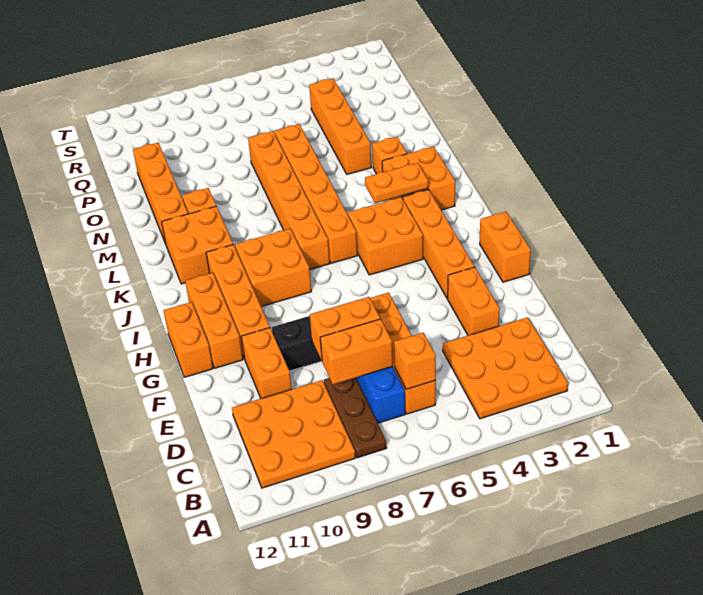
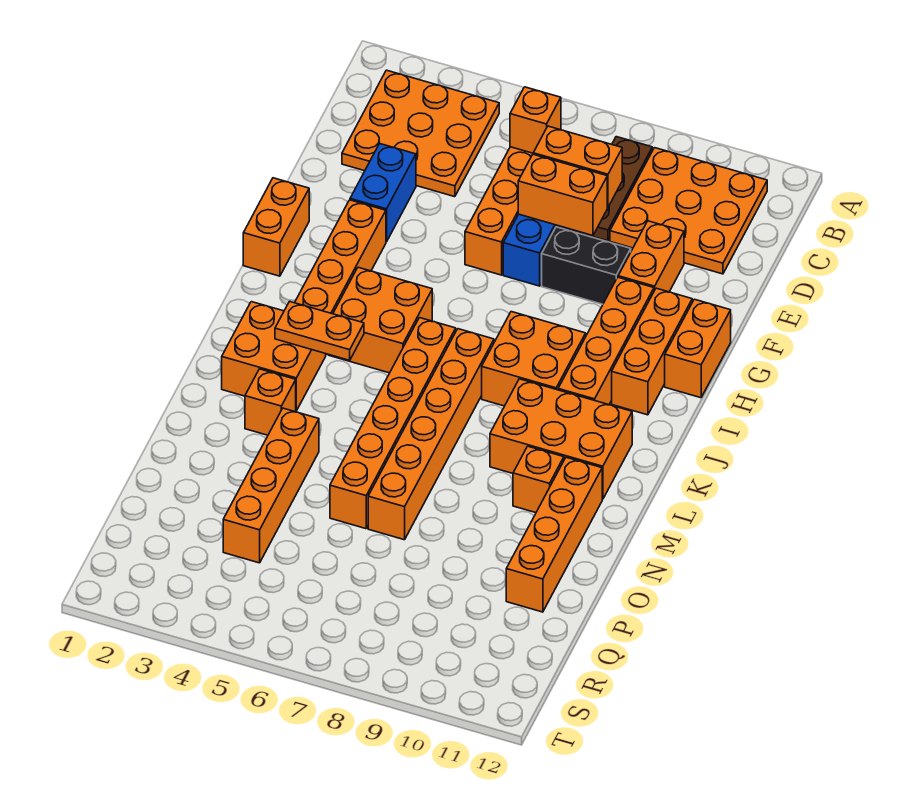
orange 1x2 brick [448,267,500,335] -> blue 1x2 brick [350,143,416,242]
orange 2x2 brick [162,206,233,284] -> orange 2x3 brick [490,379,632,499]

